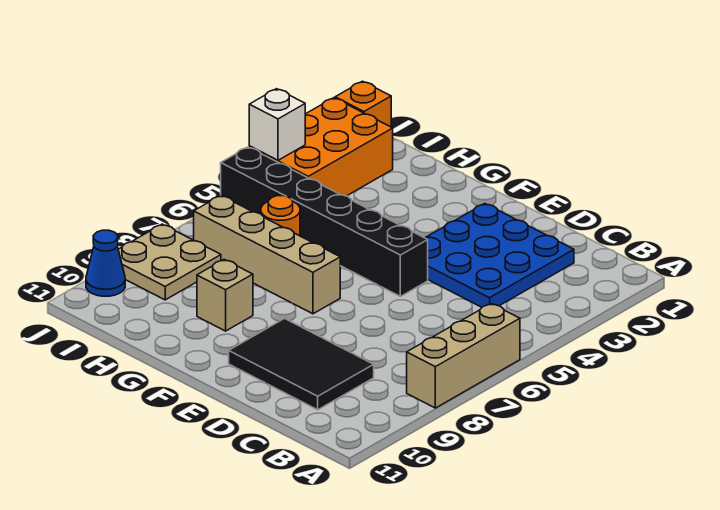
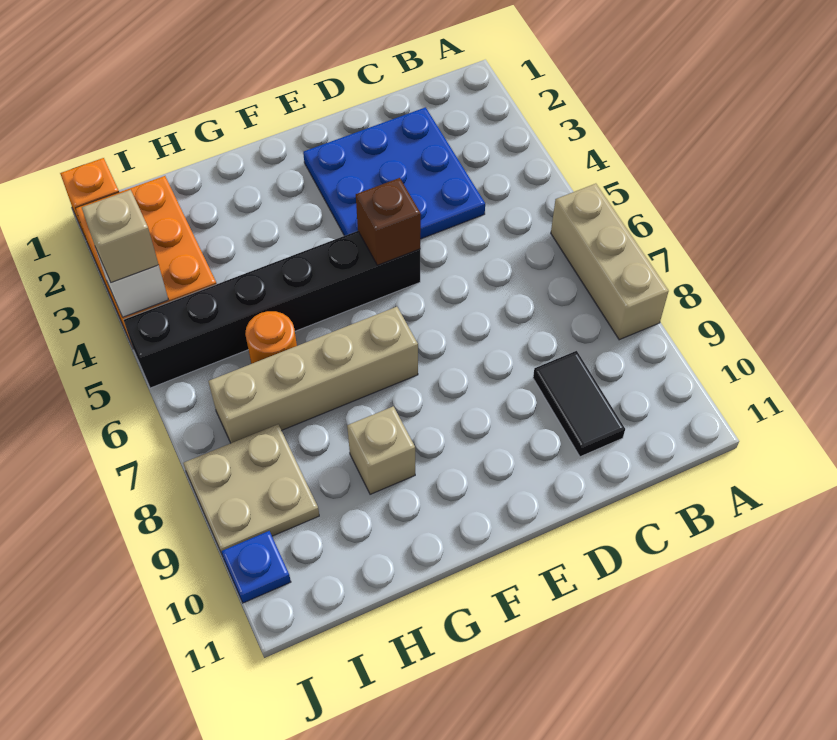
black 2x3 tile [229,319,374,410] -> black 1x2 tile [533,351,625,457]
none -> brown 1x1 brick [356,178,421,265]
none -> tan 1x1 brick [82,190,159,282]
blue 1x1 cone [86,230,125,296] -> blue 1x1 plate [221,531,291,603]

